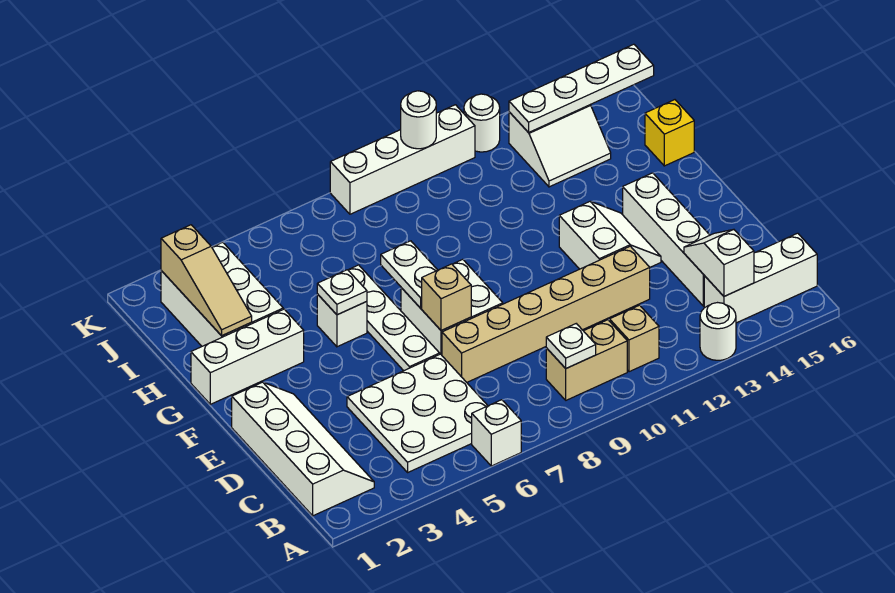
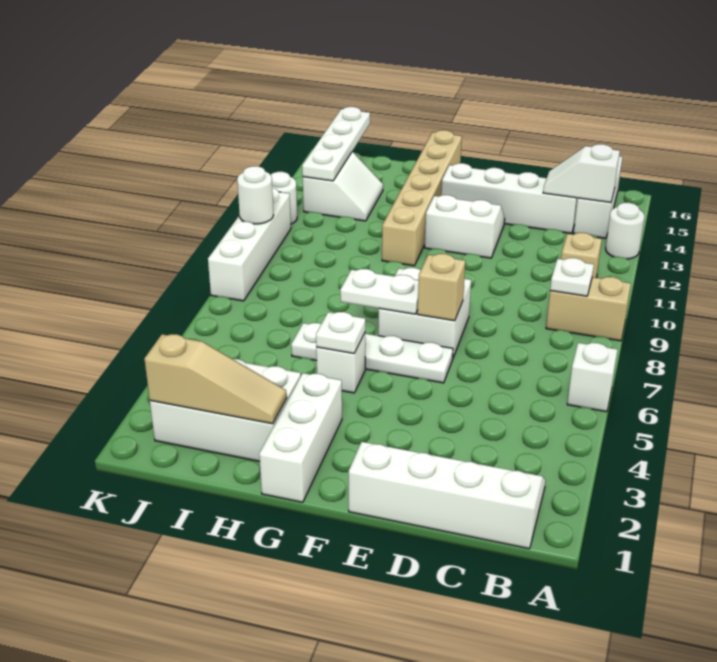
white 3x3 plate [347,354,488,472] -> none
tan 1x2 brick [546,320,627,400] -> tan 1x2 brick turned to [546,277,631,341]
tan 1x6 brick [442,246,650,382] -> tan 1x6 brick moved to [382,130,462,266]
yellow 1x1 brick [645,100,694,166] -> none

